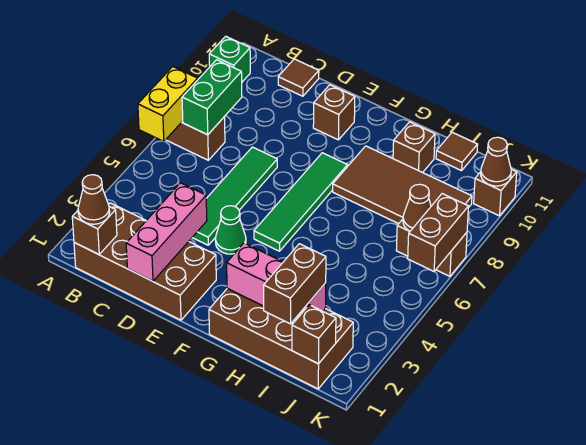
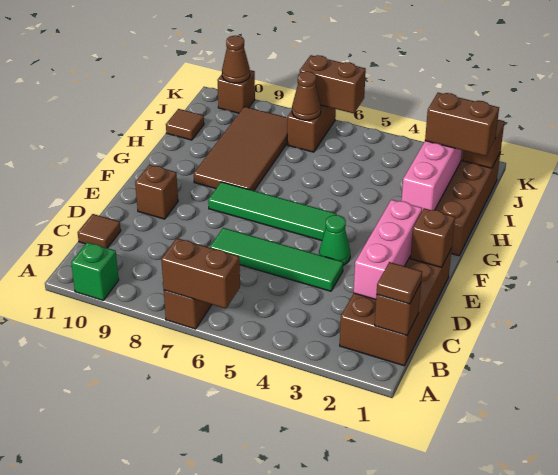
yellow 1x2 brick [138,67,198,142] -> brown 1x2 brick [161,238,240,309]
brown 1x1 cone [78,175,109,224] -> brown 1x1 tile [377,262,422,304]
green 1x2 brick [182,60,242,135] -> none
pink 1x3 brick [126,183,207,281] -> pink 1x3 brick turned to [354,200,422,299]
brown 1x1 brick [393,122,435,173] -> brown 1x1 brick moved to [410,208,455,268]

